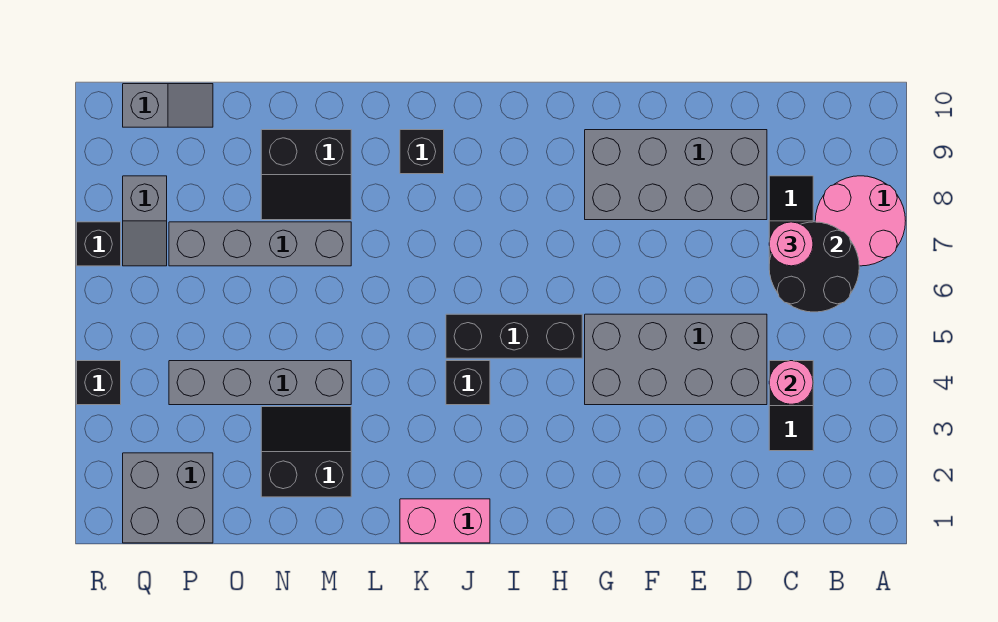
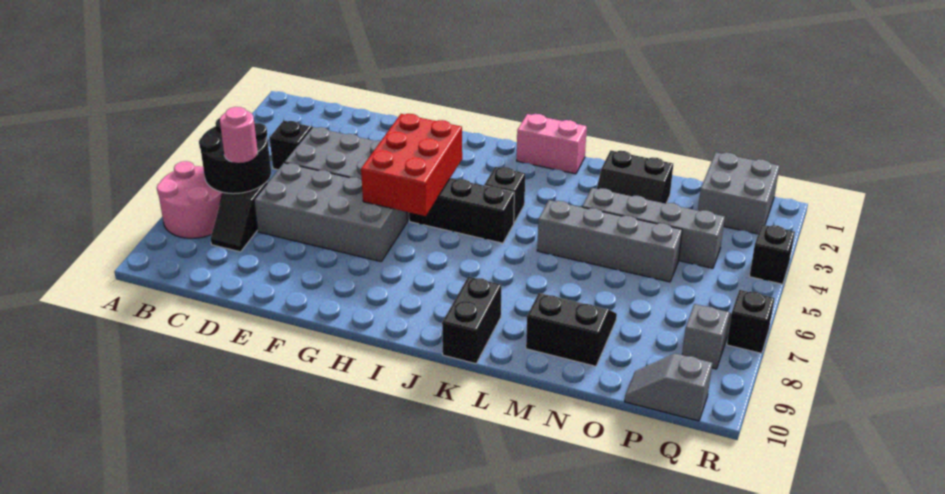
pink 1x1 round brick [769,361,813,404] -> none
grey 2x4 brick [585,130,767,220] -> grey 2x4 brick moved to [254,163,407,262]
none -> red 2x3 brick [361,114,462,216]
black 1x1 brick [400,130,444,174] -> black 1x2 brick [442,277,501,364]
grey 1x4 brick [169,222,351,266] -> grey 1x4 brick moved to [537,200,682,282]

